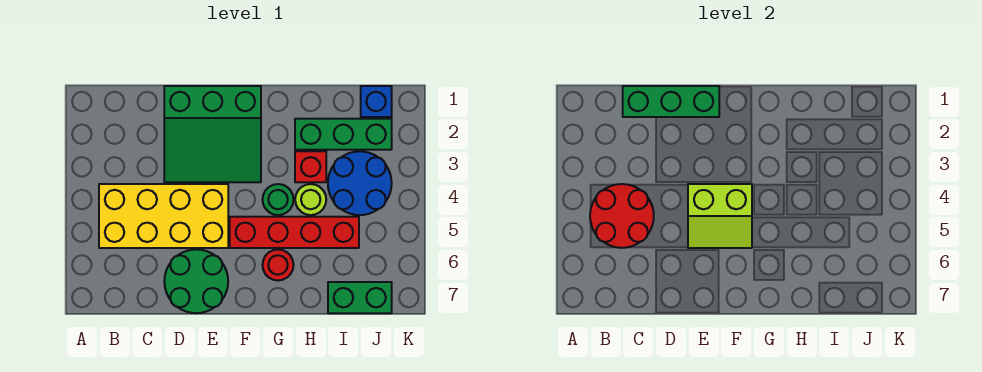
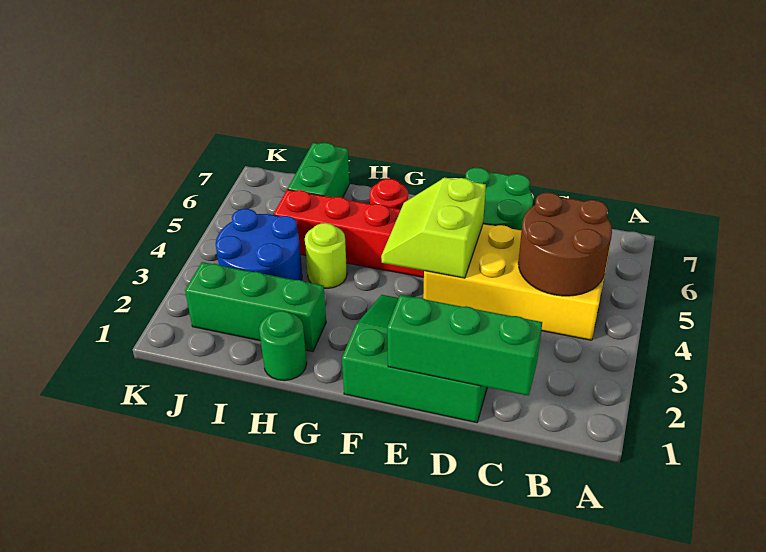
red 2x2 round brick [590,184,654,248] -> brown 2x2 round brick [518,193,612,296]
lime 2x2 slope [688,184,752,248] -> lime 2x2 slope turned to [381,178,486,278]
green 1x1 round brick [263,184,294,215] -> green 1x1 round brick moved to [259,311,307,381]
red 1x1 brick [295,151,326,182] -> none
green 1x2 brick [328,282,392,313] -> green 1x2 brick turned to [288,143,349,198]
blue 1x1 brick [361,86,392,117] -> none

